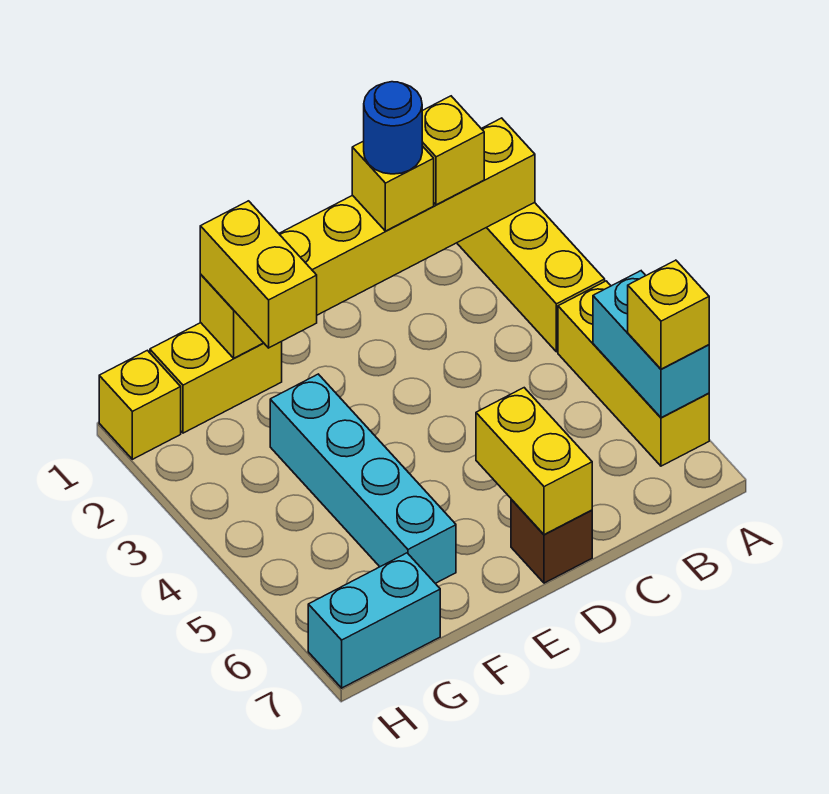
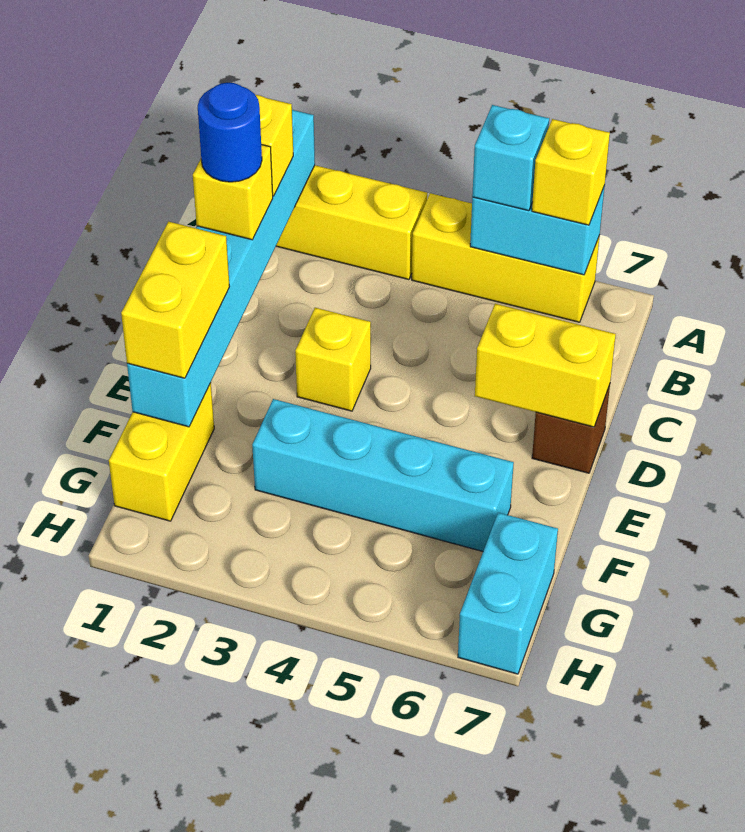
yellow 1x6 brick [200,118,535,358] -> cyan 1x6 brick [127,110,315,427]
none -> cyan 1x1 brick [472,105,549,211]
yellow 1x2 brick [200,201,317,348] -> yellow 1x2 brick turned to [121,222,230,378]
yellow 1x1 brick [99,350,181,459] -> yellow 1x1 brick moved to [295,308,371,411]

